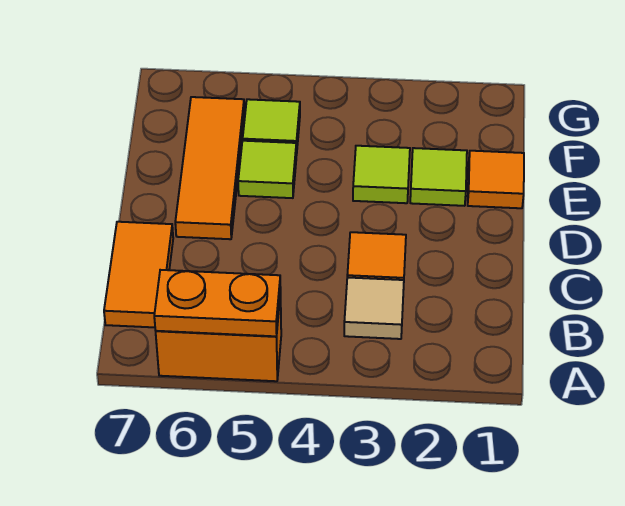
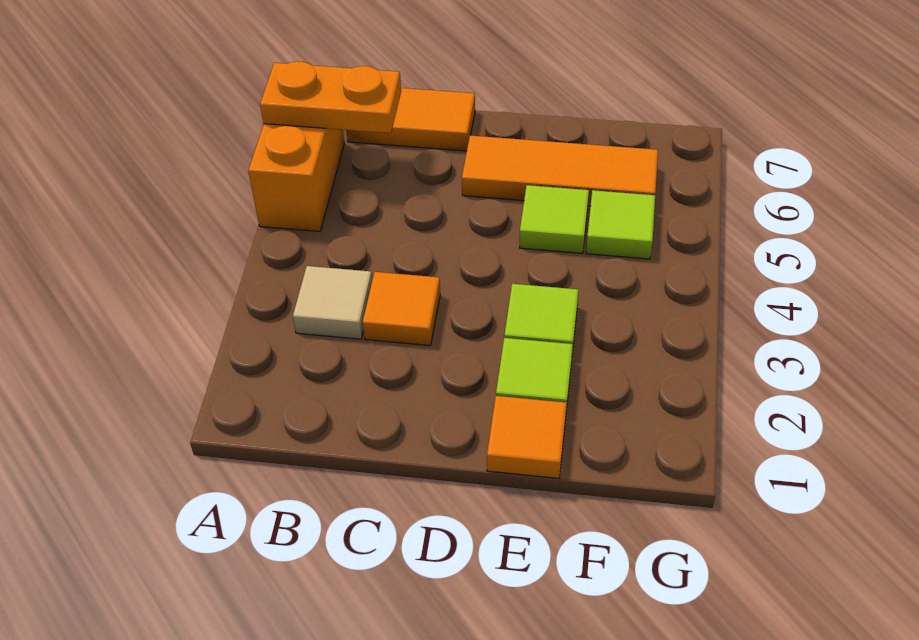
orange 1x2 plate [154,270,281,336] -> orange 1x2 plate turned to [260,61,401,133]

